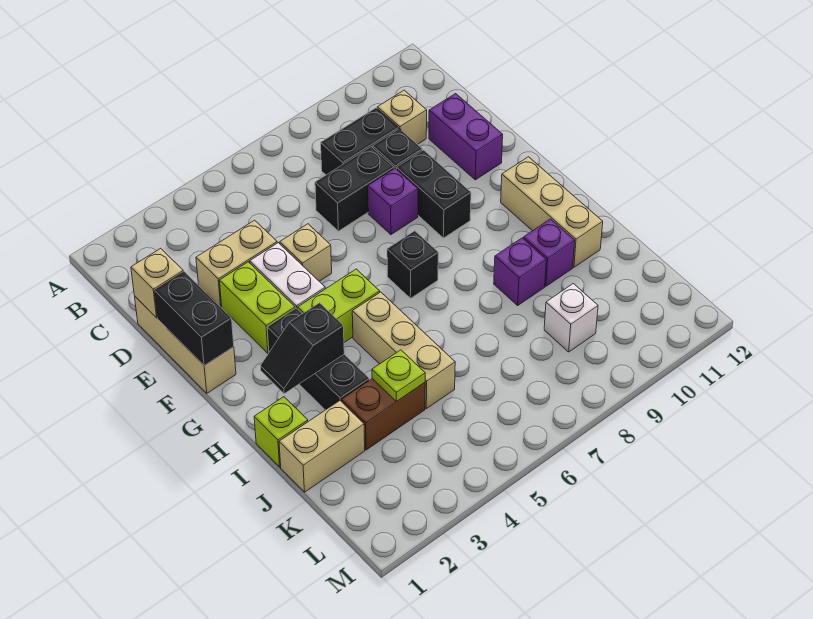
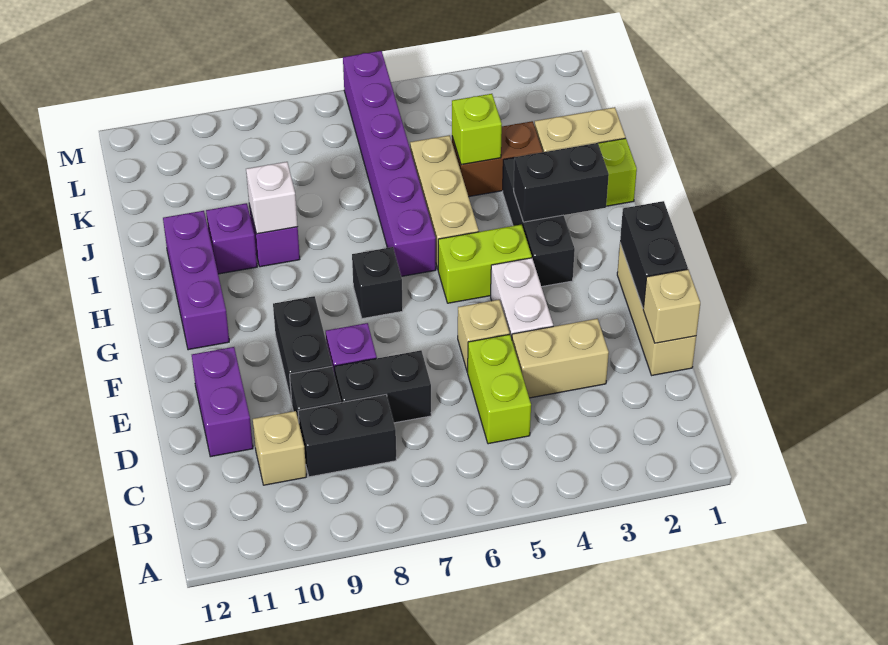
lime 1x2 brick [219,262,295,353] -> lime 1x2 brick moved to [468,334,531,444]
tan 1x3 brick [501,157,603,267] -> purple 1x3 brick [163,211,229,350]
black 1x2 slope [260,303,344,394] -> black 1x2 brick [514,143,609,222]
none -> purple 1x6 brick [343,51,436,276]
lime 1x1 plate [372,350,425,402] -> lime 1x1 brick [452,94,502,165]
white 1x1 brick [544,284,598,352] -> white 1x1 brick moved to [246,162,298,234]

